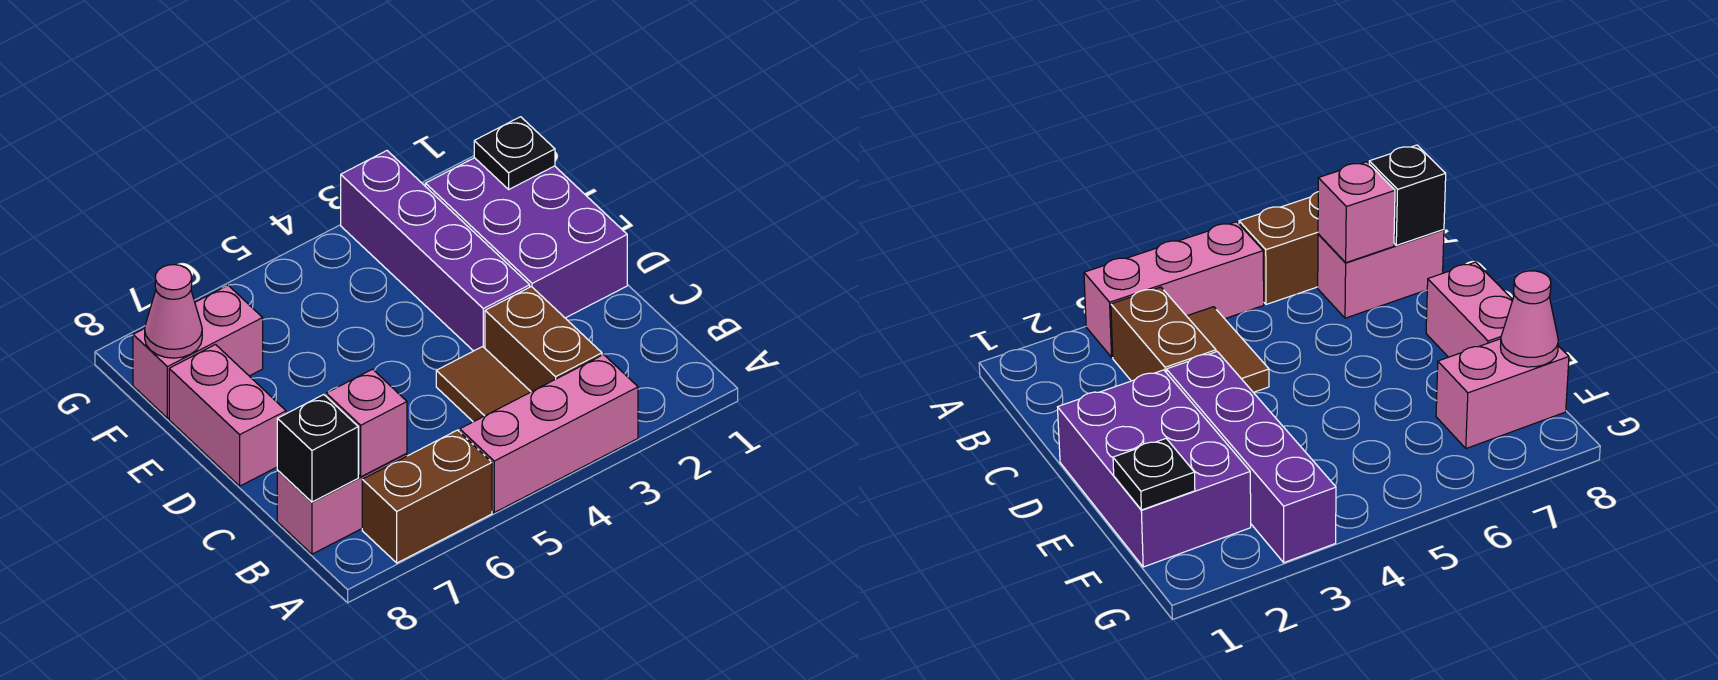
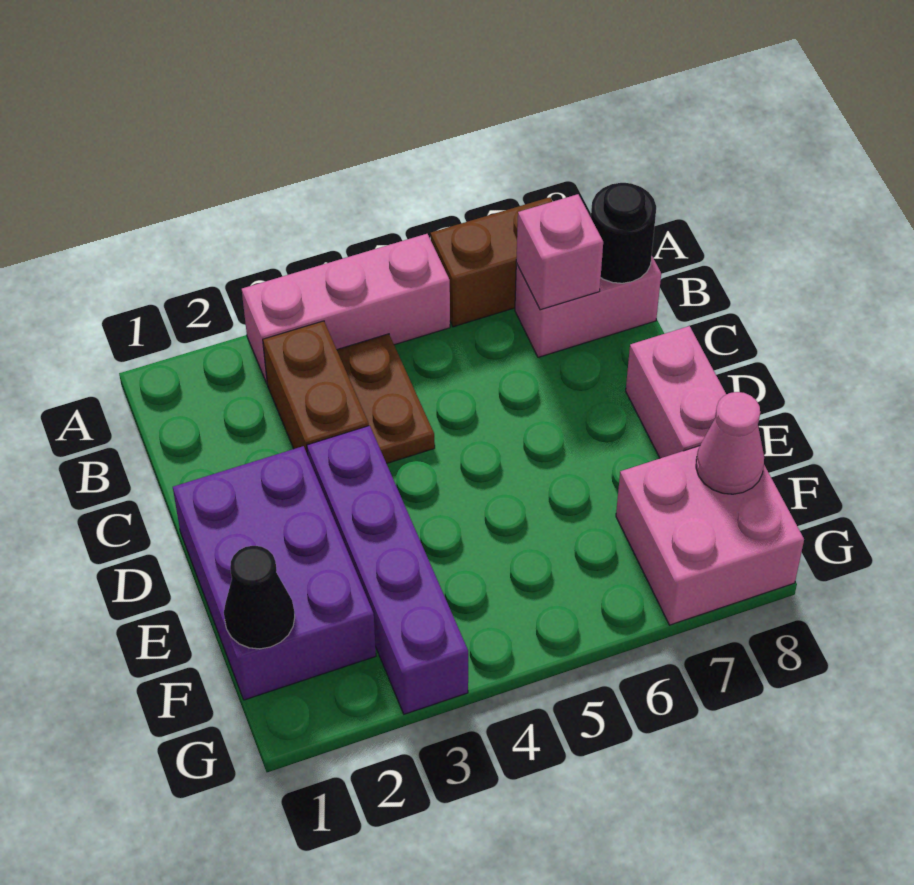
brown 1x2 tile [436,347,531,422] -> brown 1x2 plate [337,334,435,464]
black 1x1 brick [277,395,358,502] -> black 1x1 round brick [591,183,656,283]
black 1x1 plate [474,117,555,189] -> black 1x1 cone [224,546,295,649]
pink 1x2 brick [133,285,263,418] -> pink 2x2 brick [616,446,804,625]

